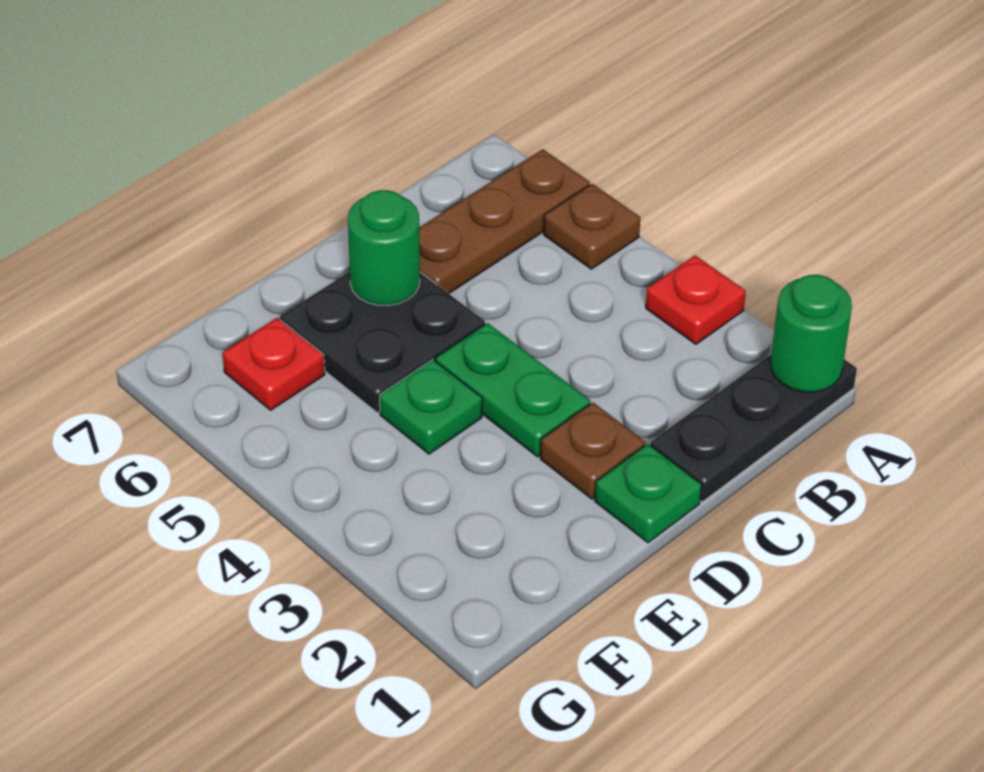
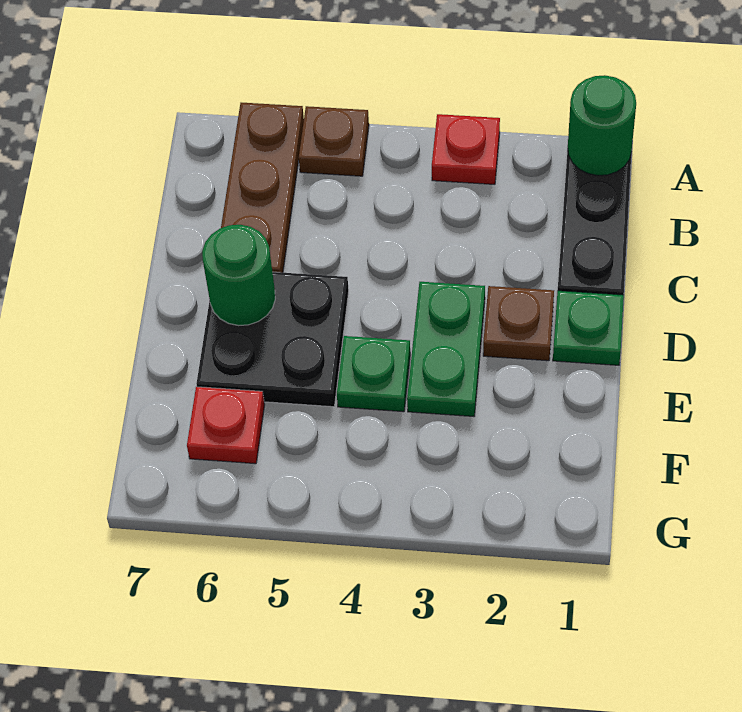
green 1x2 plate [436,323,590,457] -> green 1x2 plate turned to [407,282,485,416]

